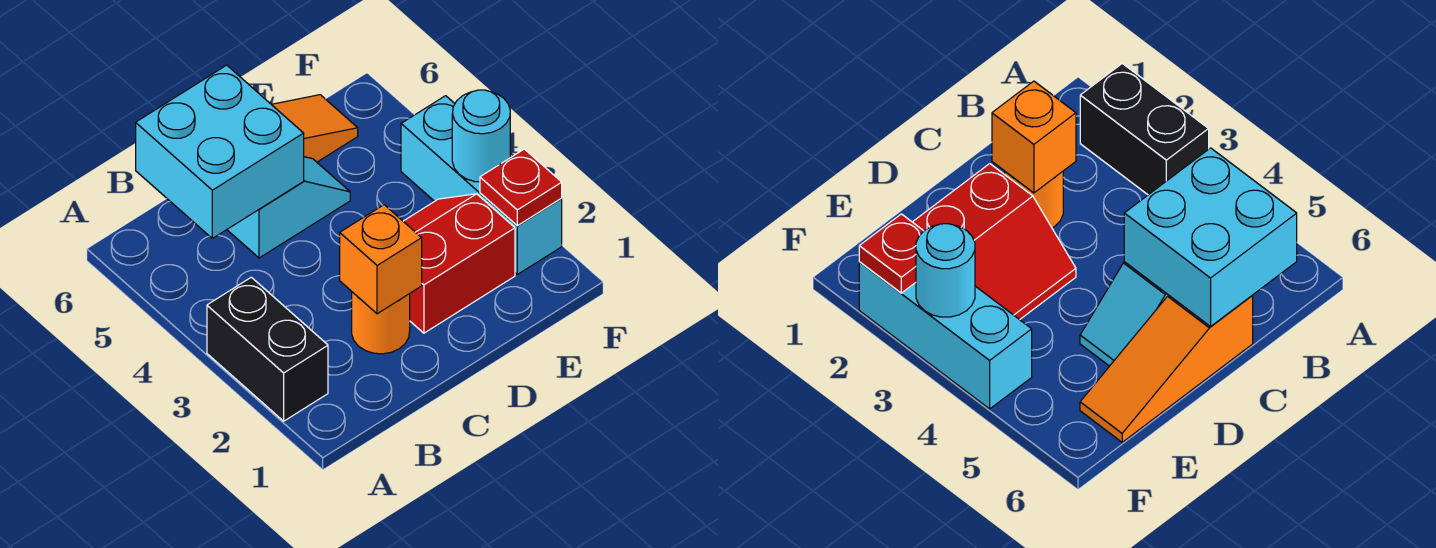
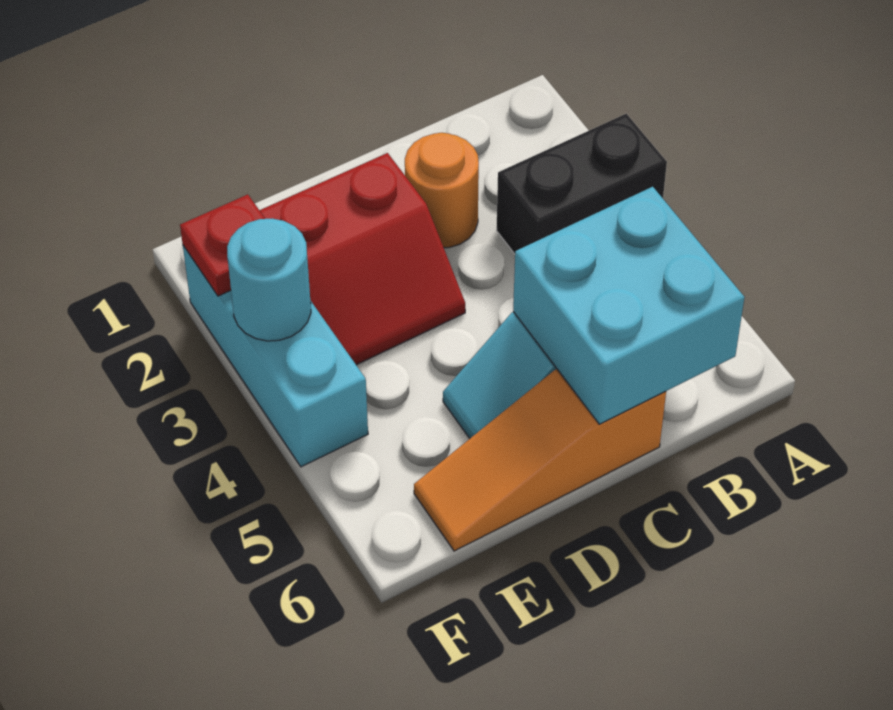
black 1x2 brick [207,277,328,421] -> black 1x2 brick turned to [497,114,667,254]
orange 1x1 brick [340,205,422,314] -> none

